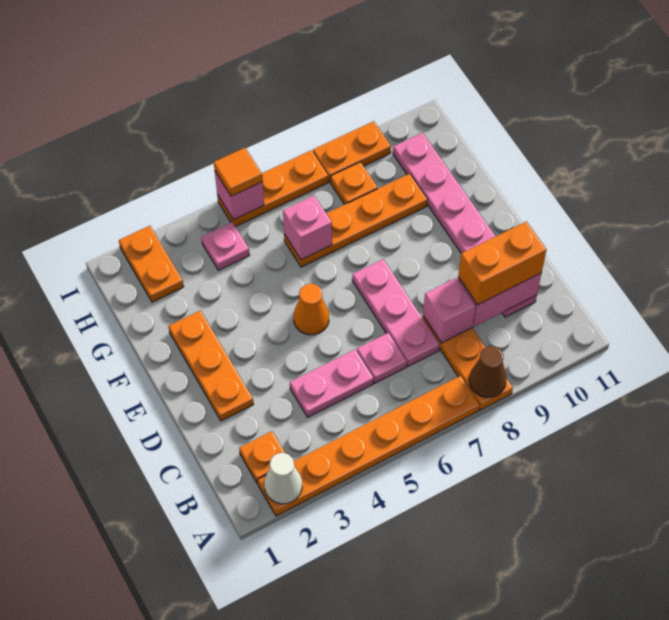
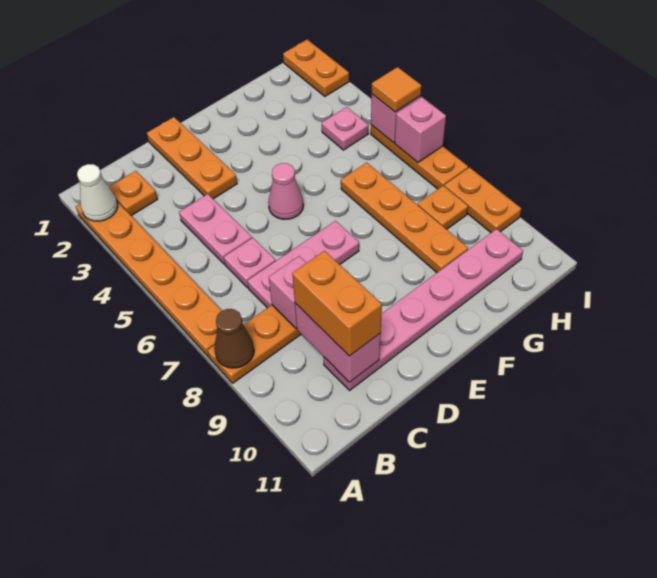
orange 1x3 plate [168,311,254,421] -> orange 1x3 plate turned to [147,117,237,199]
orange 1x1 cone [293,284,329,335] -> pink 1x1 cone [268,163,304,219]
pink 1x1 brick [283,196,332,260] -> pink 1x1 brick moved to [395,97,446,162]
orange 1x2 plate [119,226,184,302] -> orange 1x2 plate turned to [283,40,349,96]

